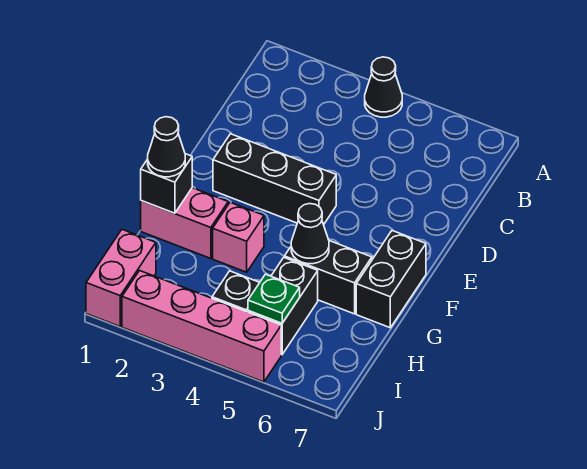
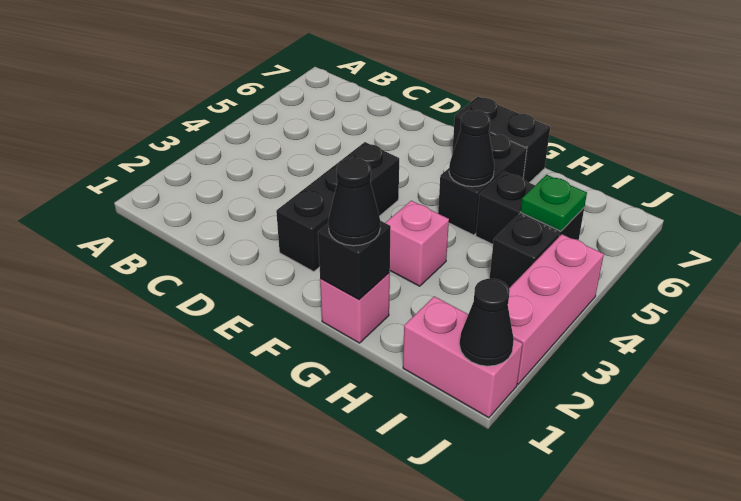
black 1x1 cone [365,57,402,117] -> black 1x1 cone moved to [460,279,514,366]
pink 1x2 brick [141,188,228,258] -> pink 1x1 brick [320,272,390,343]
pink 1x4 brick [122,271,281,382] -> pink 1x3 brick [508,234,604,384]

